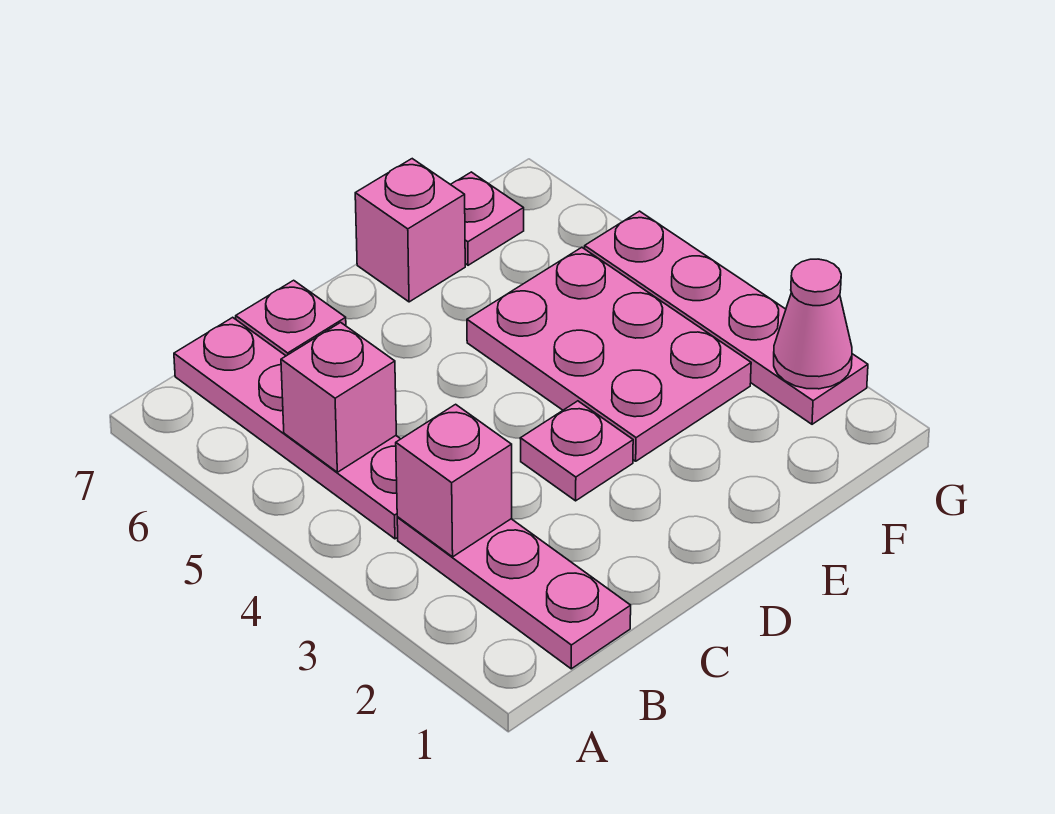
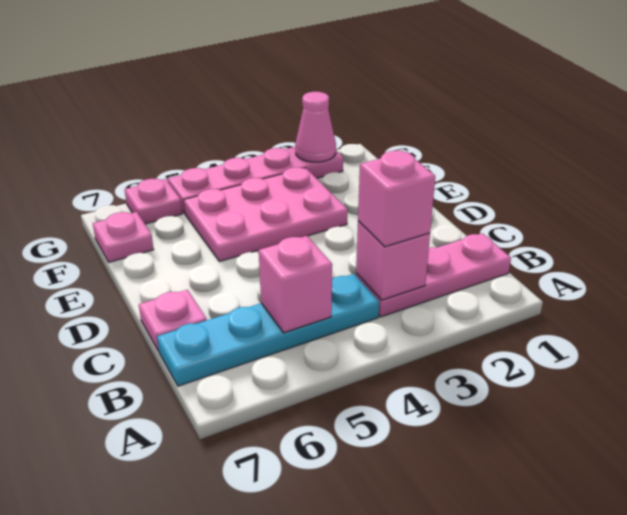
pink 1x4 plate [174,317,400,539] -> cyan 1x4 plate [157,274,379,386]
pink 1x1 plate [520,401,633,501] -> pink 1x1 plate moved to [125,179,182,224]
pink 1x1 brick [355,159,465,302] -> pink 1x1 brick moved to [358,151,435,247]

